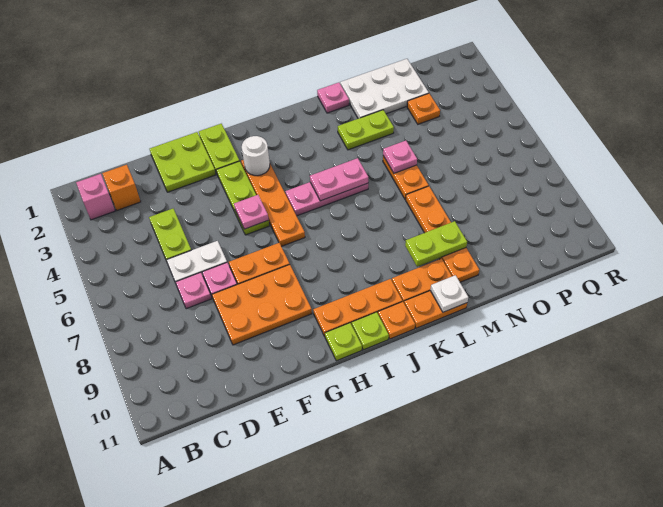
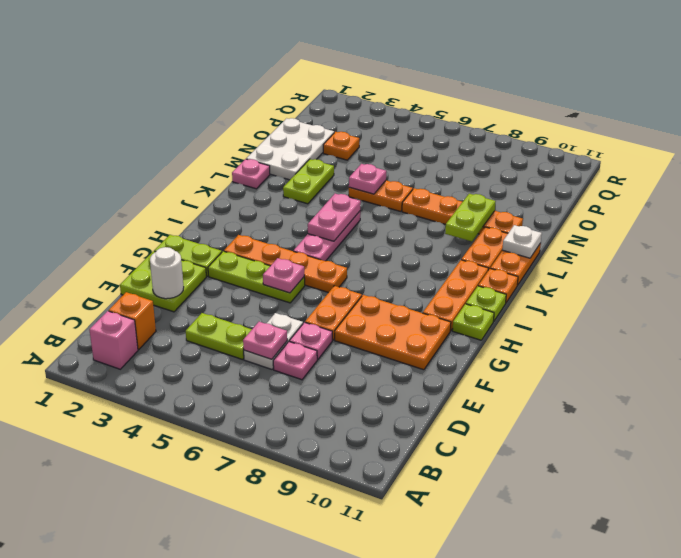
none -> pink 1x1 plate [243,322,287,359]
orange 2x3 plate [212,265,312,345] -> orange 2x3 plate turned to [335,295,451,370]
white 1x1 round brick [242,136,270,176] -> white 1x1 round brick moved to [150,247,184,299]

